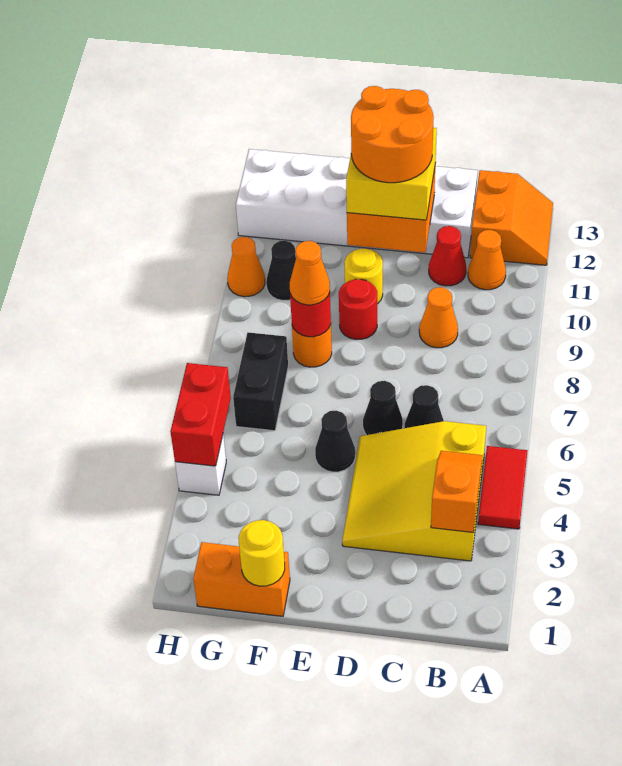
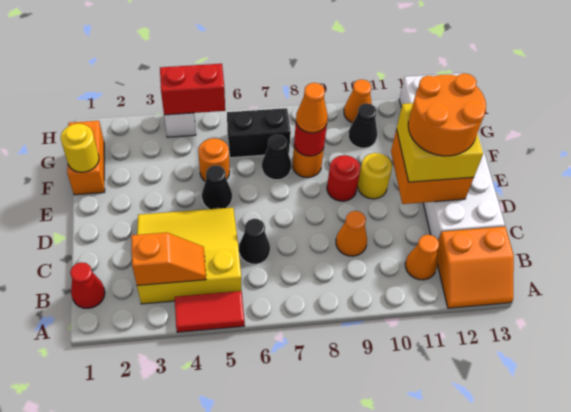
red 1x1 cone [429,226,466,286] -> red 1x1 cone moved to [70,262,105,308]
black 1x1 cone [363,381,403,435] -> black 1x1 cone moved to [262,135,291,180]
none -> orange 1x1 round brick [198,138,230,181]

